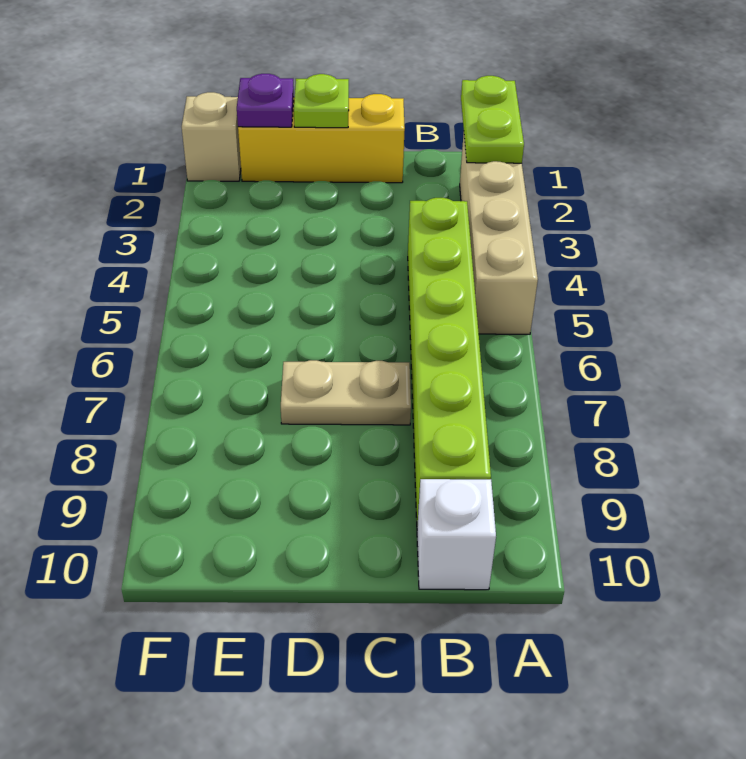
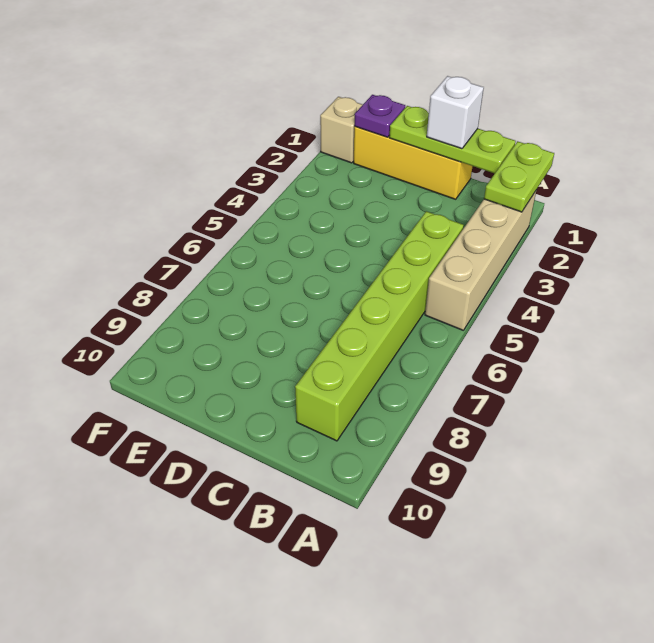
white 1x1 brick [417,479,496,590] -> white 1x1 brick moved to [427,76,484,149]
tan 1x2 plate [281,360,411,425] -> none
lime 1x1 plate [294,74,349,128] -> lime 1x3 plate [389,106,516,173]

